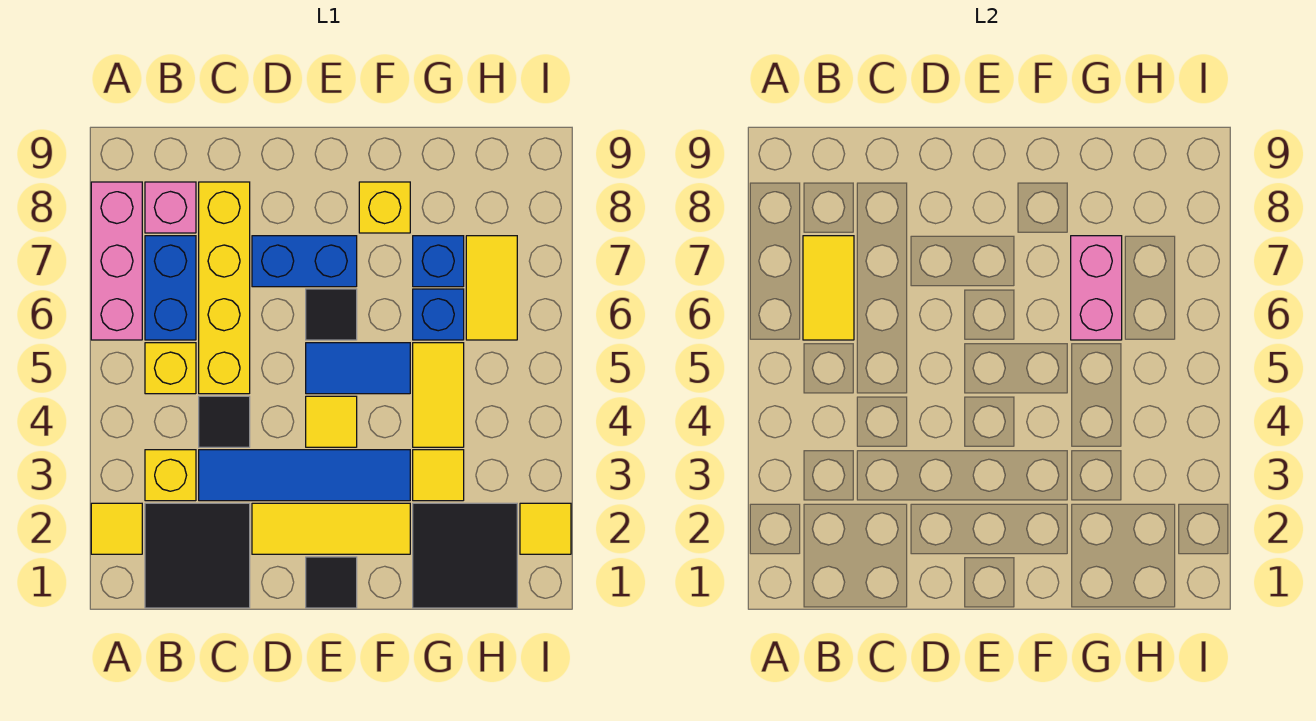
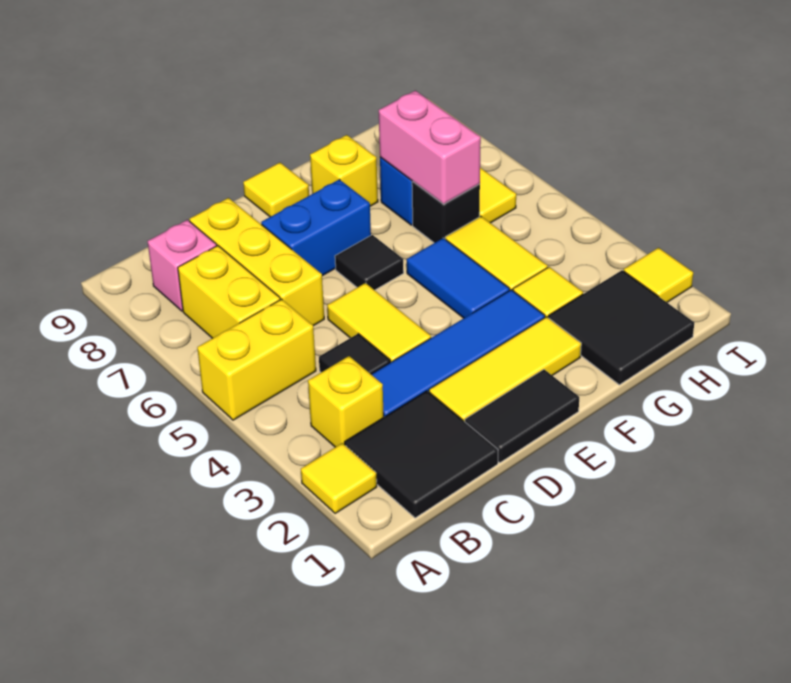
pink 1x3 brick [91,182,142,340] -> none
yellow 1x1 brick [145,343,196,394] -> yellow 1x2 brick [197,299,316,420]
blue 1x2 brick [145,236,196,340] -> yellow 1x2 brick [178,246,280,338]
yellow 1x2 tile [803,236,854,340] -> yellow 1x2 tile moved to [327,283,431,362]
yellow 1x4 brick [199,182,250,394] -> yellow 1x3 brick [190,198,324,326]
black 1x1 tile [306,557,357,608] -> black 1x2 tile [465,369,579,463]
yellow 1x1 tile [306,396,357,447] -> yellow 1x1 tile moved to [243,163,309,217]
blue 1x2 tile [306,343,410,394] -> blue 1x2 tile turned to [407,238,510,318]
blue 1x1 brick [413,289,464,340] -> black 1x1 brick [412,181,480,243]

